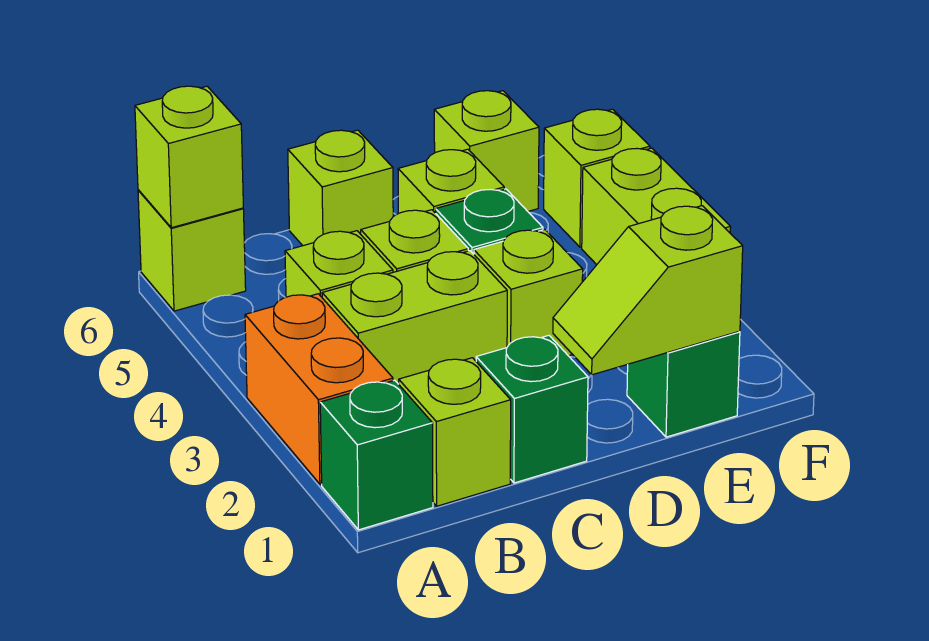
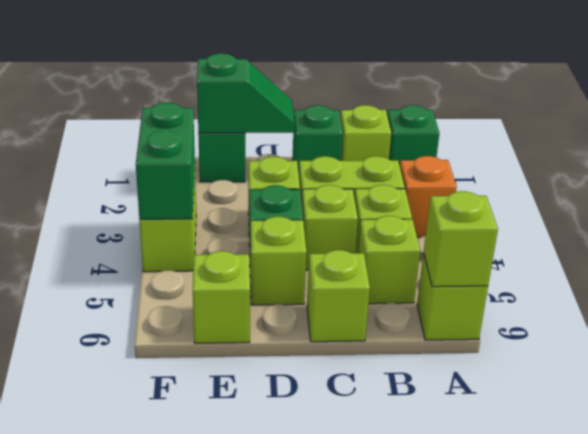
orange 1x2 brick [245,294,393,484] -> orange 1x1 brick [400,156,457,237]
lime 1x2 slope [553,206,743,375] -> green 1x2 slope [197,53,295,133]
none -> green 1x2 brick [136,103,195,219]
lime 1x1 brick [544,109,650,247] -> lime 1x1 brick moved to [358,216,420,304]

